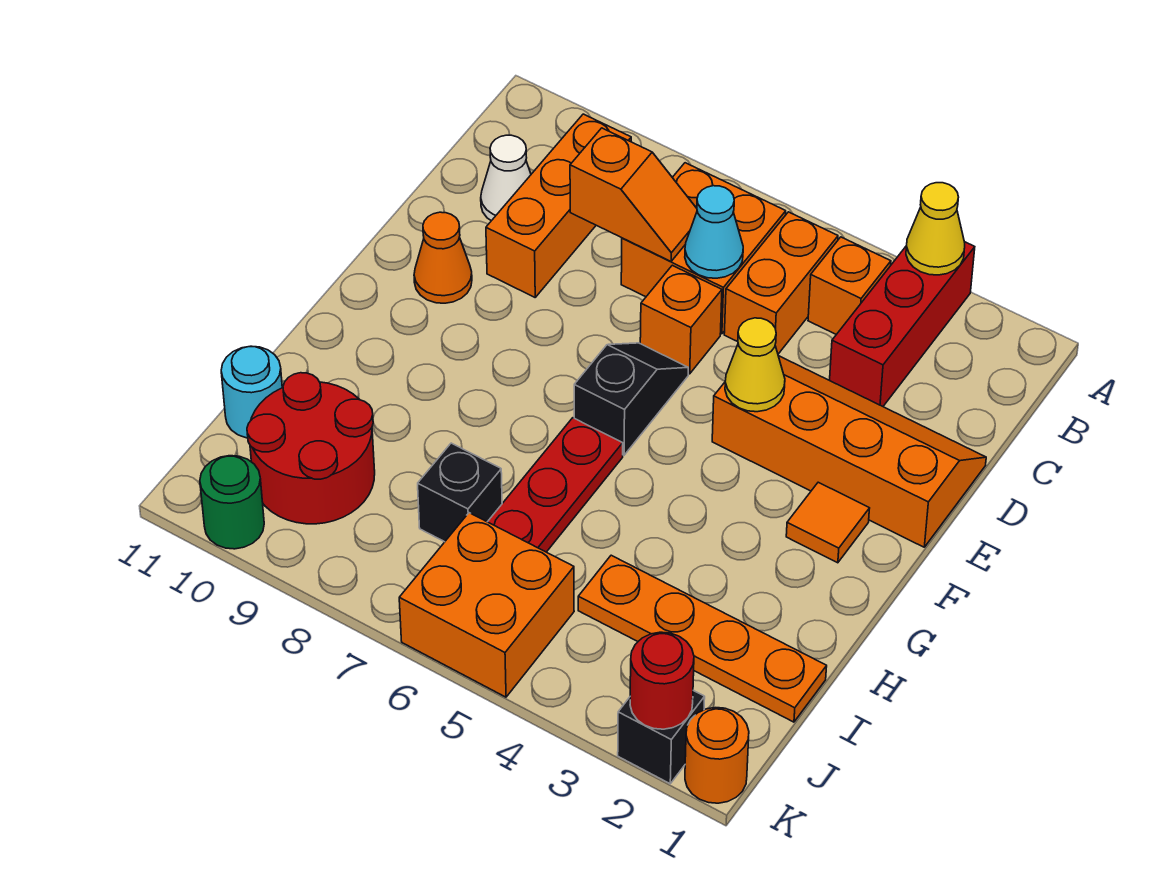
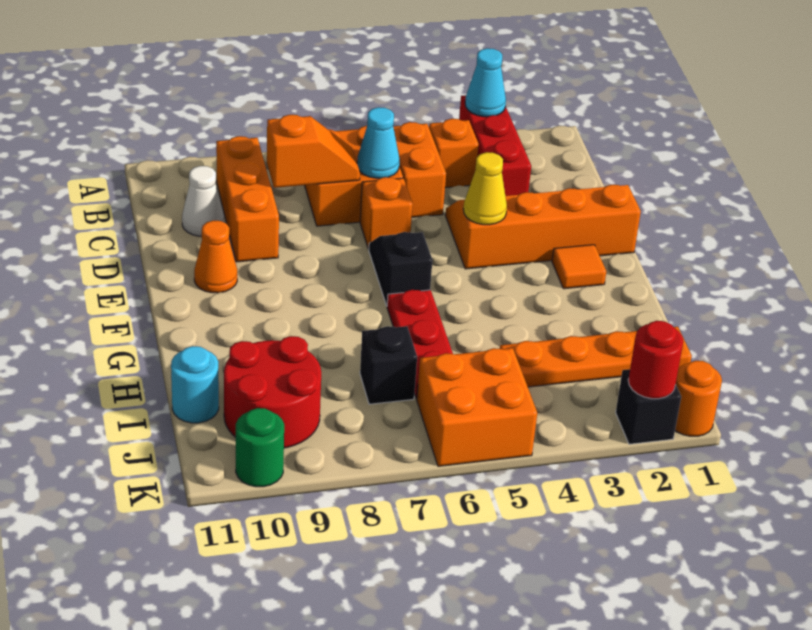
yellow 1x1 cone [906,183,965,275] -> cyan 1x1 cone [465,48,506,117]

